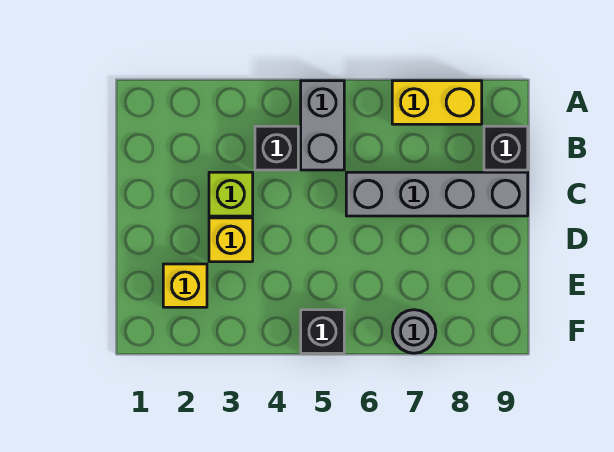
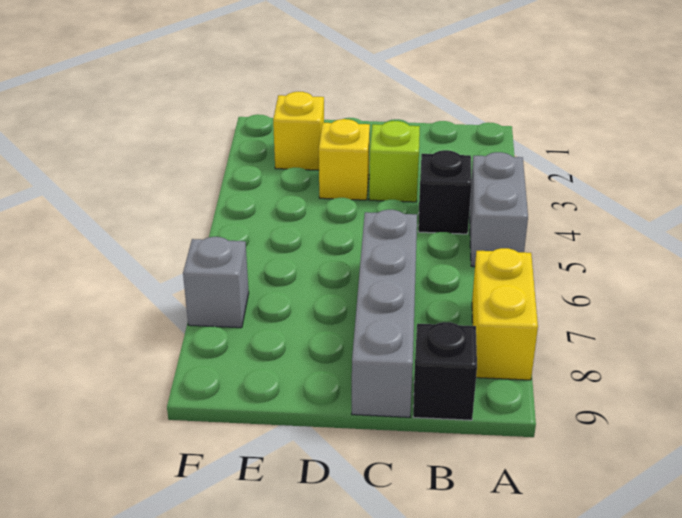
grey 1x2 brick [301,81,344,170] -> grey 1x2 brick turned to [470,152,528,267]
black 1x1 brick [301,310,344,353] -> none
grey 1x1 round brick [392,310,436,353] -> grey 1x1 brick [183,237,249,328]

